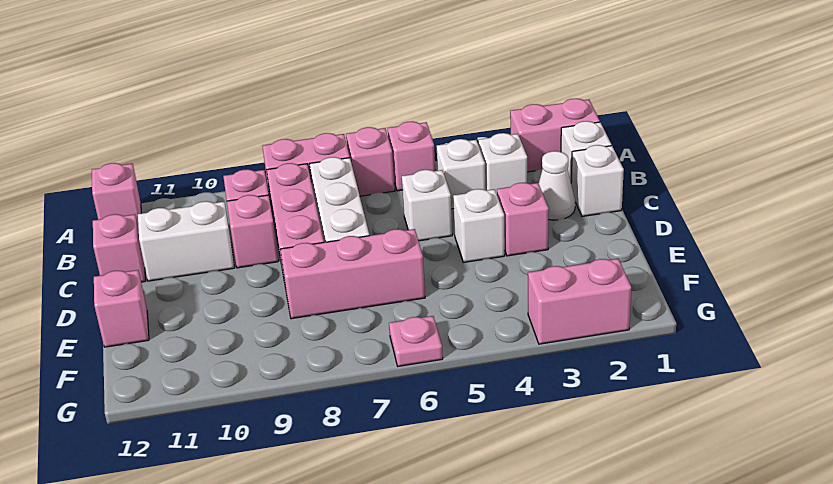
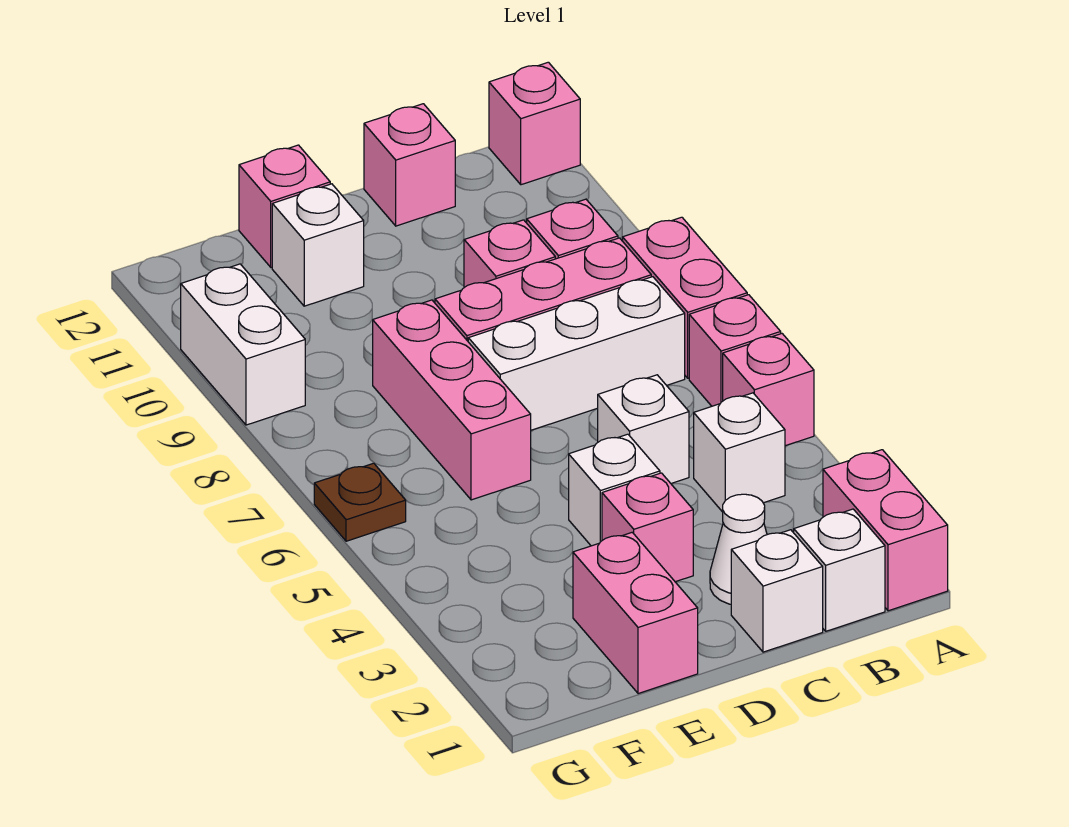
white 1x1 brick [478,133,527,194] -> white 1x1 brick moved to [272,184,364,306]
white 1x2 brick [138,201,235,281] -> white 1x2 brick moved to [181,264,305,425]
pink 1x2 brick [528,259,631,344] -> pink 1x2 brick moved to [573,532,698,694]
pink 1x1 plate [389,316,443,366] -> brown 1x1 plate [314,463,406,541]

